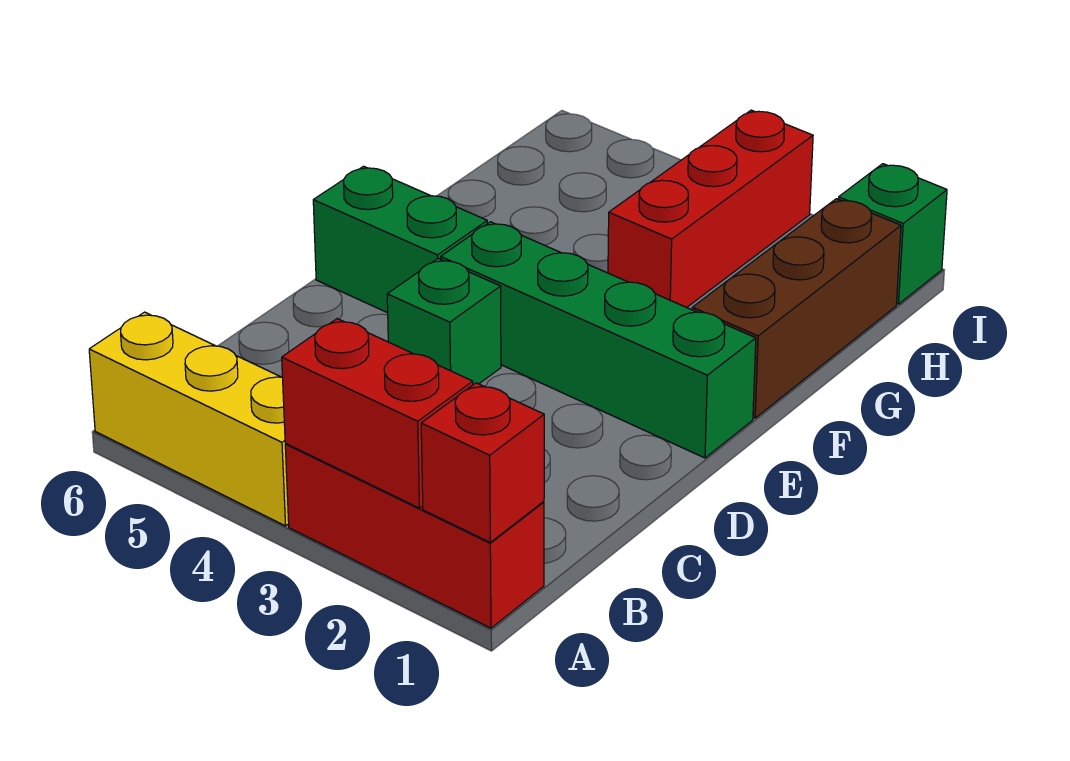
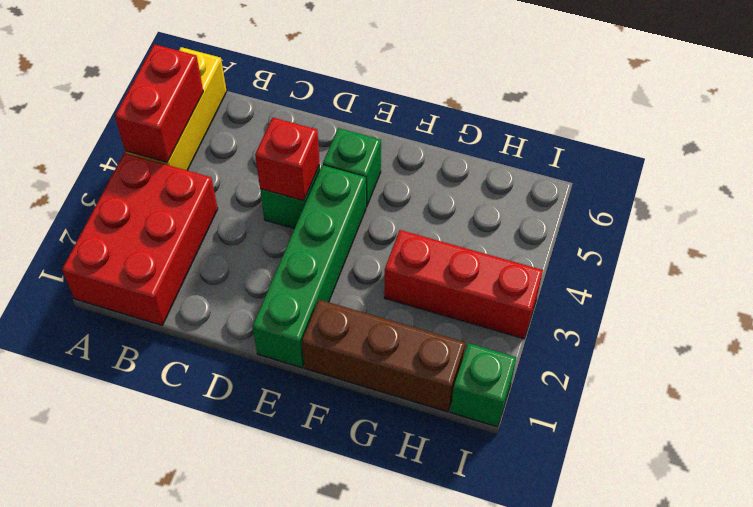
red 1x3 brick [285,444,544,628] -> red 2x3 brick [62,153,218,325]
red 1x1 brick [421,383,544,542] -> red 1x1 brick moved to [255,118,320,201]
red 1x2 brick [282,319,473,508] -> red 1x2 brick moved to [115,44,203,162]
green 1x2 brick [313,166,487,313] -> green 1x1 brick [323,128,381,207]

